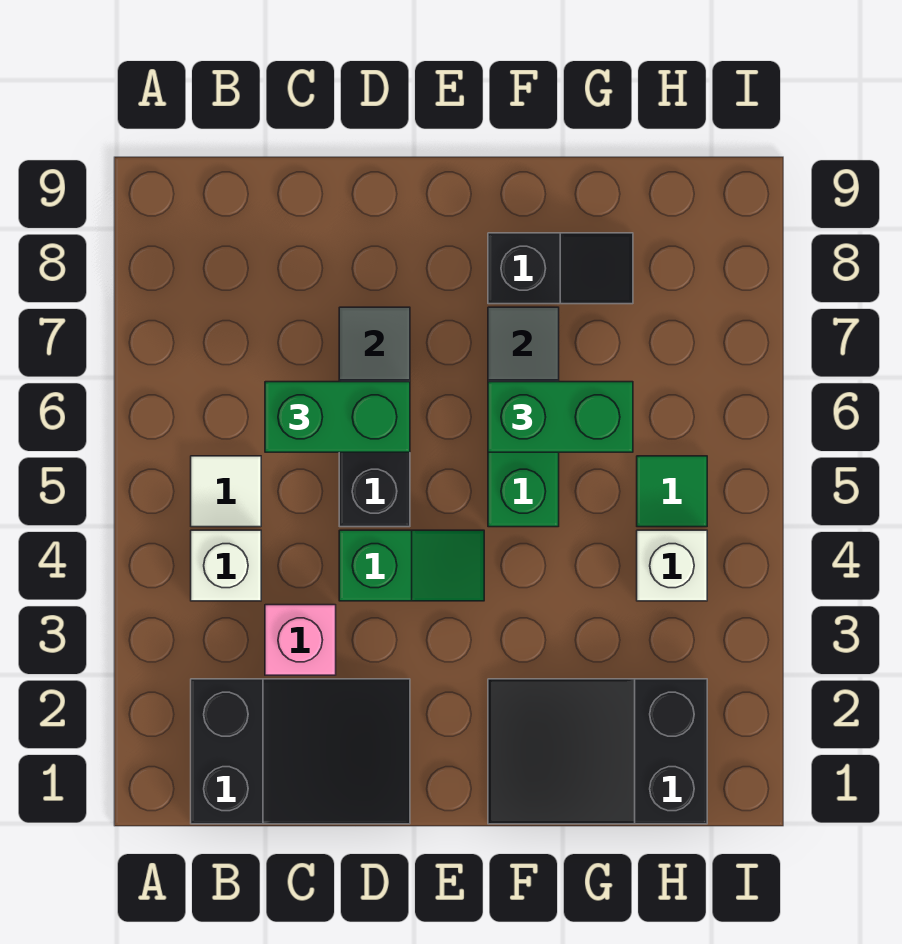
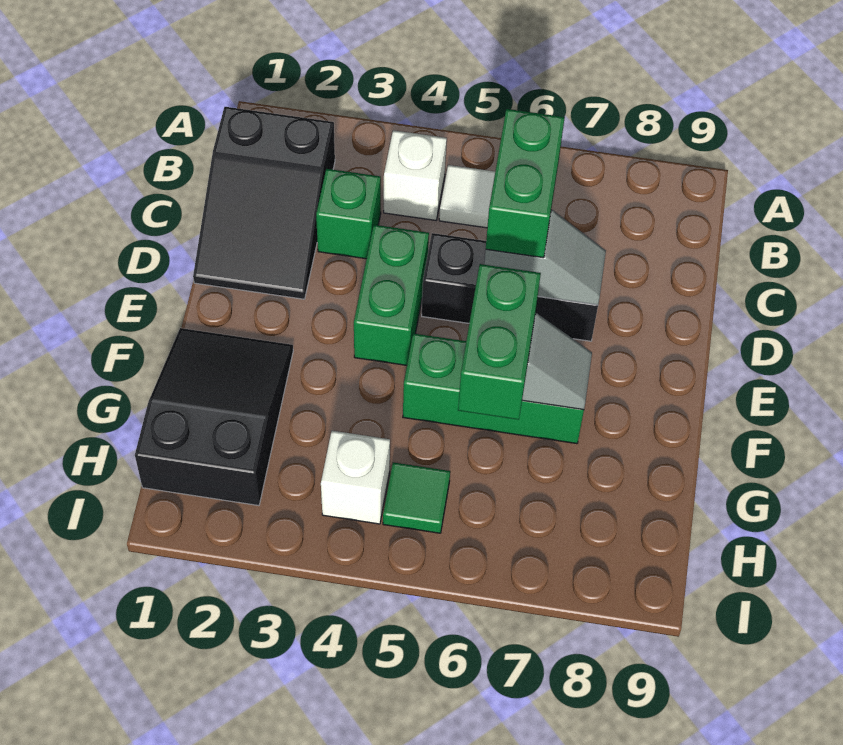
pink 1x1 brick [265,605,336,675] -> green 1x1 brick [316,169,381,259]
green 1x2 slope [339,530,484,601] -> green 1x2 brick [354,225,429,365]
black 1x2 slope [488,233,633,304] -> none

